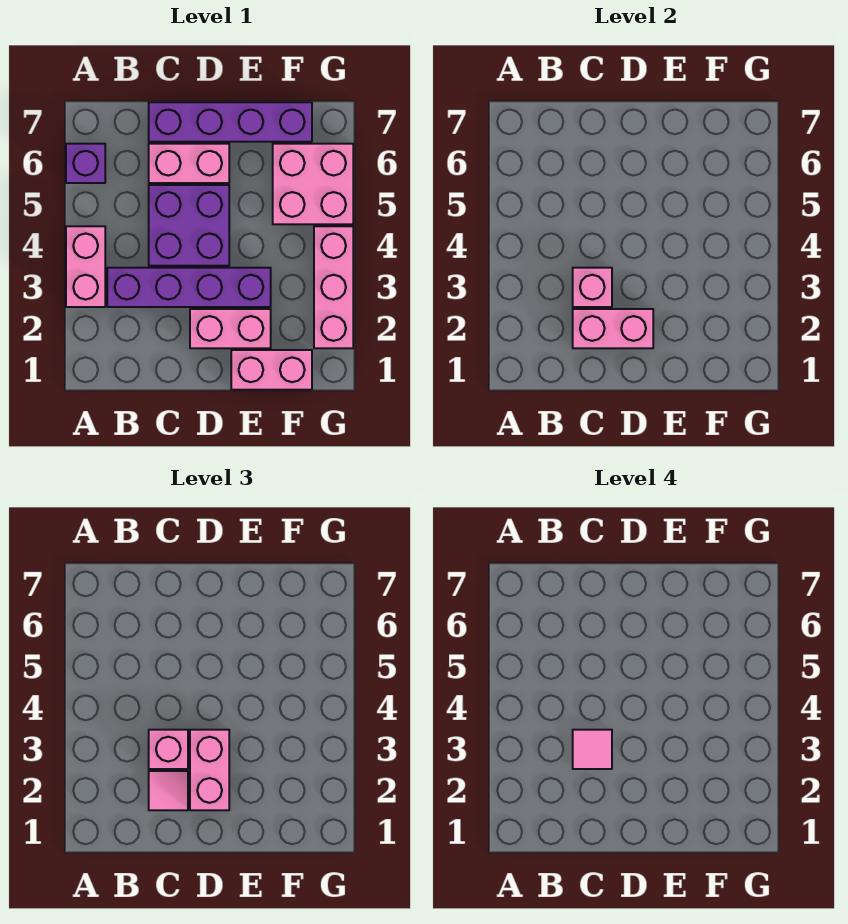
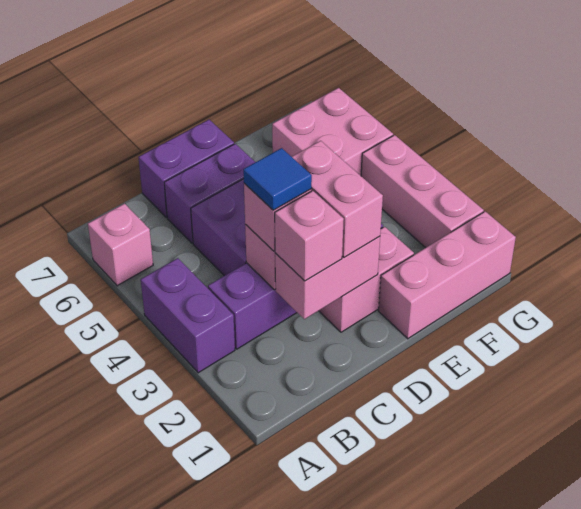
pink 1x2 brick [66,226,105,307] -> purple 1x2 brick [141,258,235,373]
purple 1x1 brick [66,144,105,183] -> pink 1x1 brick [88,204,153,286]
pink 1x1 tile [149,771,188,810] -> pink 1x1 brick [275,191,344,281]
pink 1x1 tile [573,730,612,769] -> blue 1x1 tile [243,148,312,210]
pink 1x2 brick [149,144,229,183] -> purple 1x2 brick [164,144,255,243]
purple 1x4 brick [149,102,312,142] -> purple 1x2 brick [138,120,234,217]
pink 1x2 brick [231,350,312,390] -> pink 1x3 brick [379,211,516,339]

